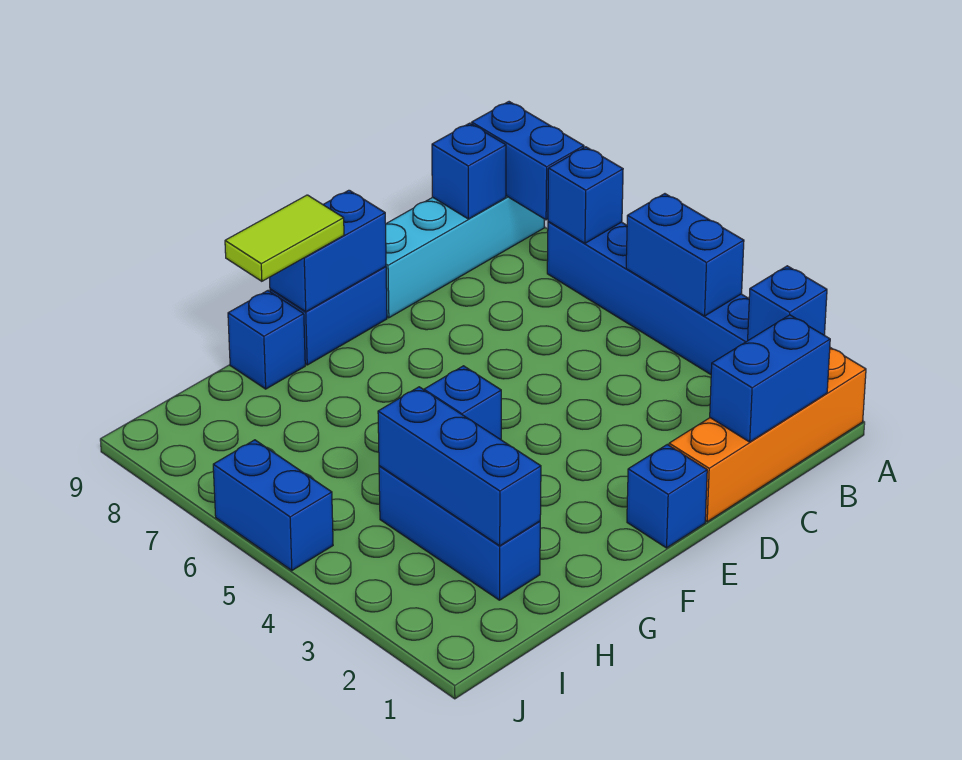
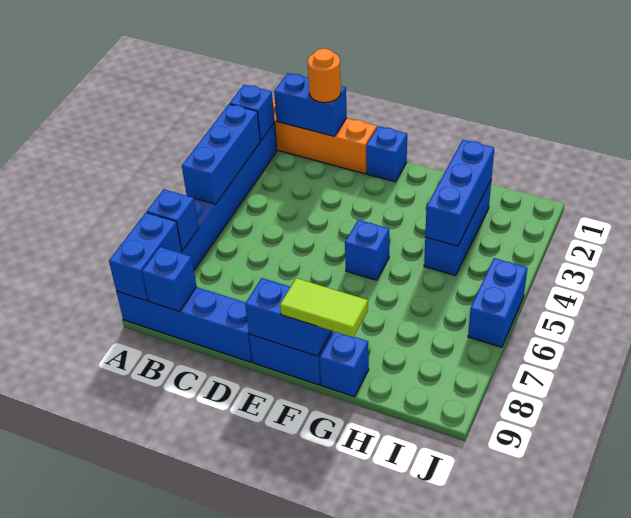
blue 1x2 brick [626,194,744,316] -> blue 1x3 brick [182,104,260,204]
cyan 1x4 brick [386,196,544,318] -> blue 1x4 brick [116,287,252,362]
none -> orange 1x1 round brick [308,49,341,103]

